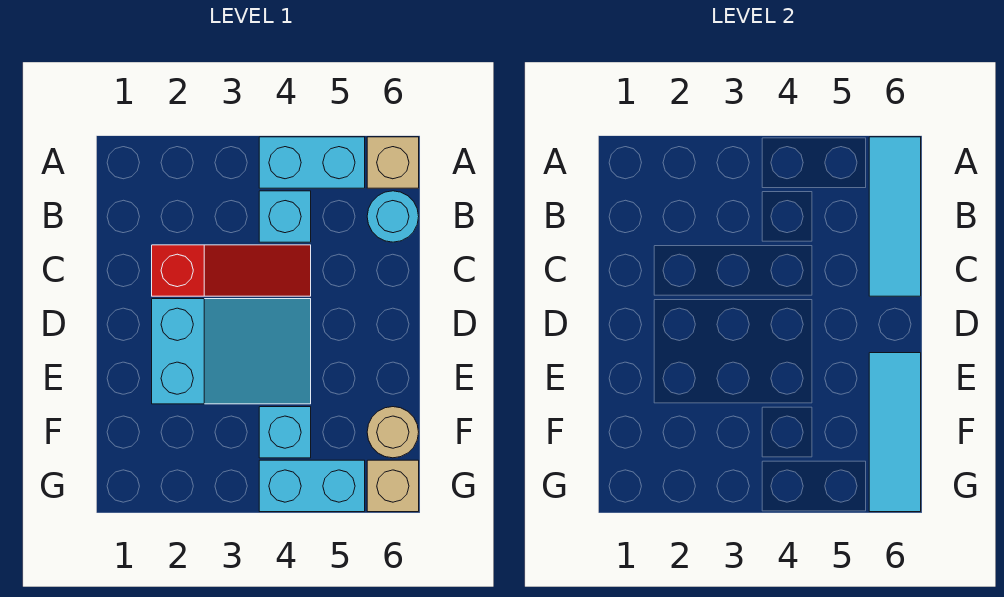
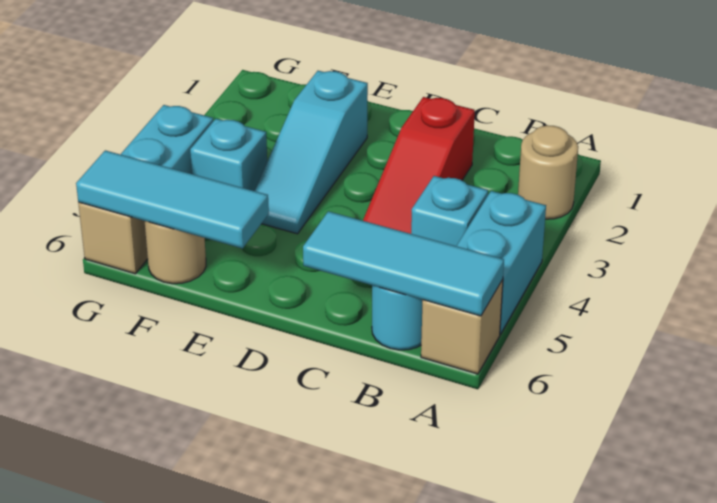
none -> tan 1x1 round brick [518,125,578,219]
cyan 2x3 slope [152,299,311,404] -> cyan 1x3 slope [255,71,368,234]

